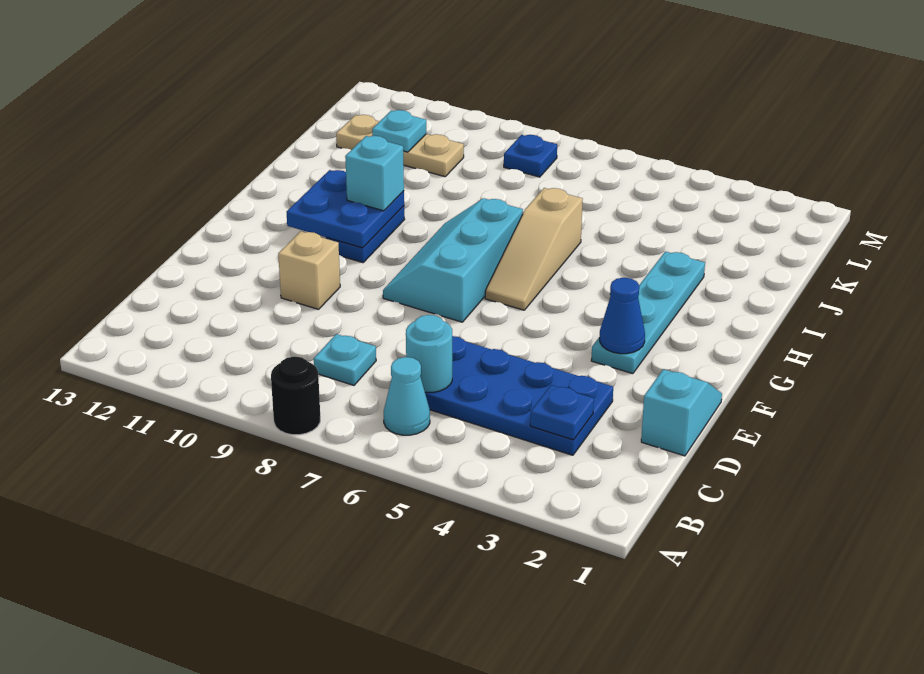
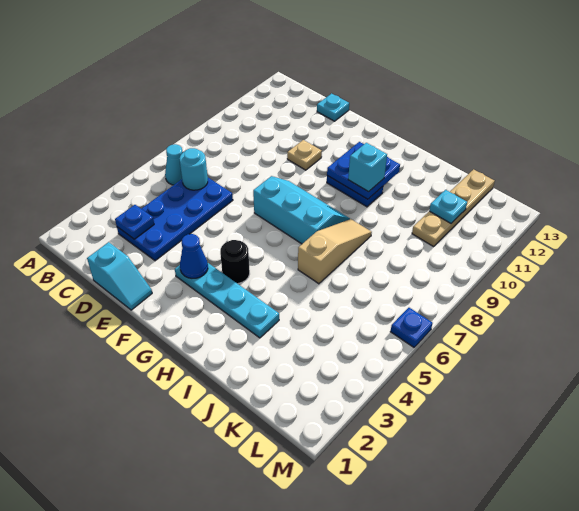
black 1x1 round brick [271,357,320,435] -> black 1x1 round brick moved to [220,240,250,284]
cyan 1x1 plate [314,334,376,385] -> cyan 1x1 plate moved to [317,93,349,121]
tan 1x1 brick [278,231,340,309] -> tan 1x1 plate [287,140,322,170]
tan 1x3 slope [485,188,583,310] -> tan 1x3 slope turned to [298,219,372,284]
tan 1x3 plate [336,115,464,177] -> tan 1x4 plate [412,169,495,247]
blue 1x1 plate [504,135,557,177] -> blue 1x1 plate moved to [390,308,433,347]

